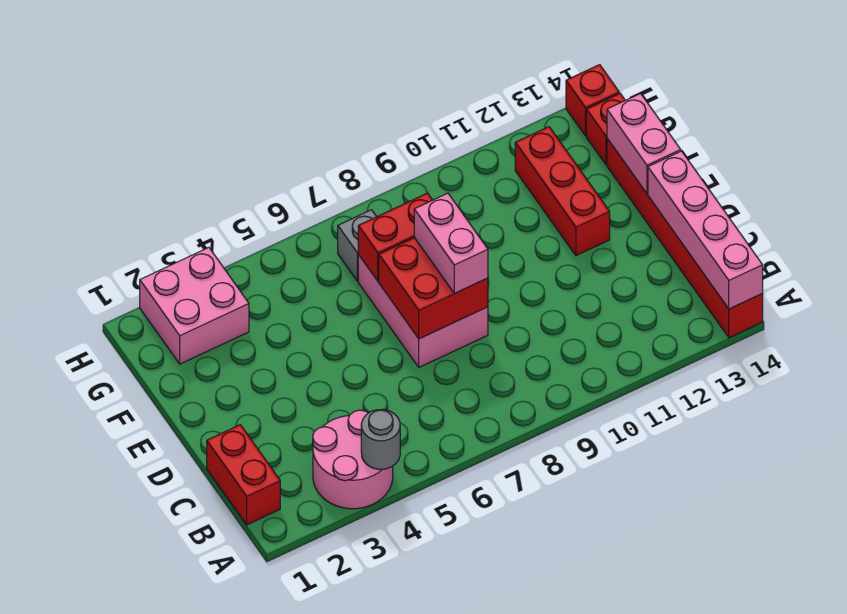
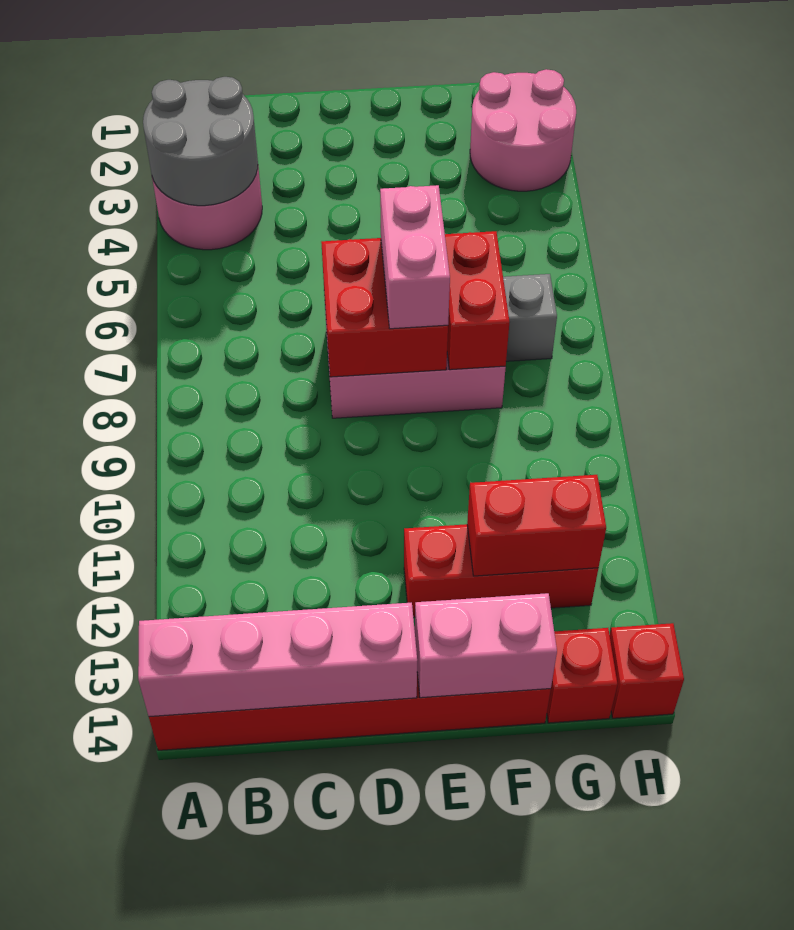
grey 1x1 round brick [361,409,400,469] -> grey 2x2 round brick [143,77,258,206]
red 1x2 brick [207,425,280,525] -> red 1x2 brick moved to [467,475,606,576]
pink 1x2 brick [414,193,488,294] -> pink 1x2 brick turned to [380,185,450,329]
pink 2x2 brick [140,247,249,364] -> pink 2x2 round brick [470,69,576,191]

